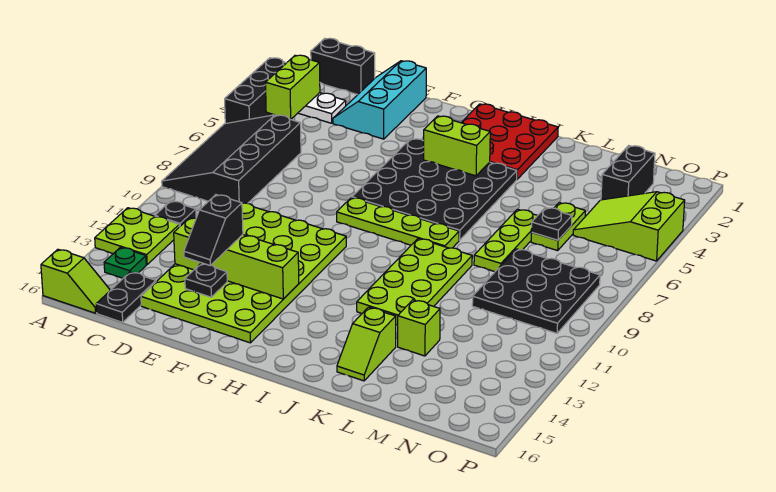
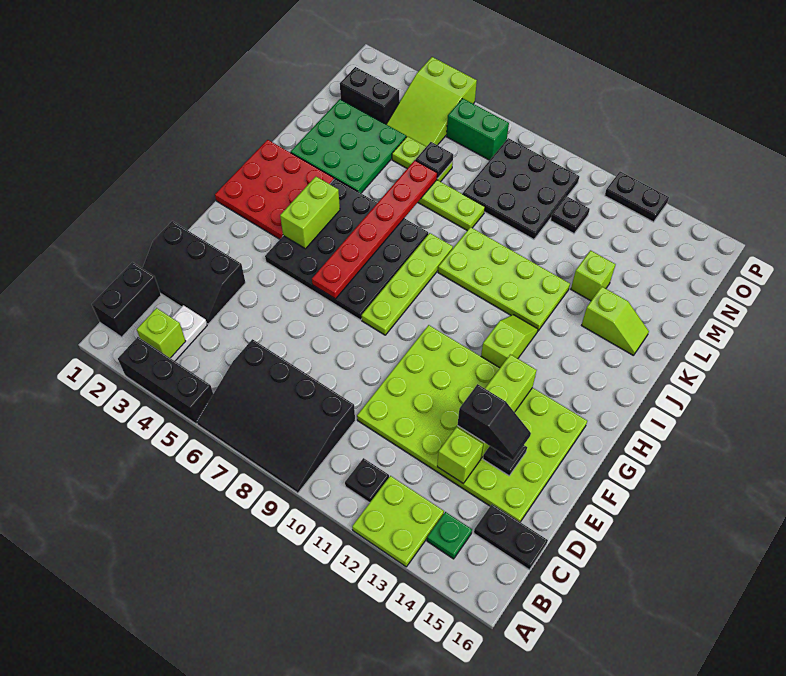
lime 1x2 slope [41,249,110,313] -> lime 1x2 slope moved to [481,315,538,368]
lime 1x2 brick [266,55,320,119] -> lime 1x1 brick [137,308,186,358]
cyan 2x3 slope [333,61,426,139] -> black 2x3 slope [142,221,246,324]
none -> red 1x6 plate [312,160,437,299]
none -> green 3x3 plate [291,99,406,193]
none -> black 1x1 plate [551,196,590,234]
none -> green 1x2 brick [446,98,509,160]
none -> black 1x2 plate [605,172,669,222]

